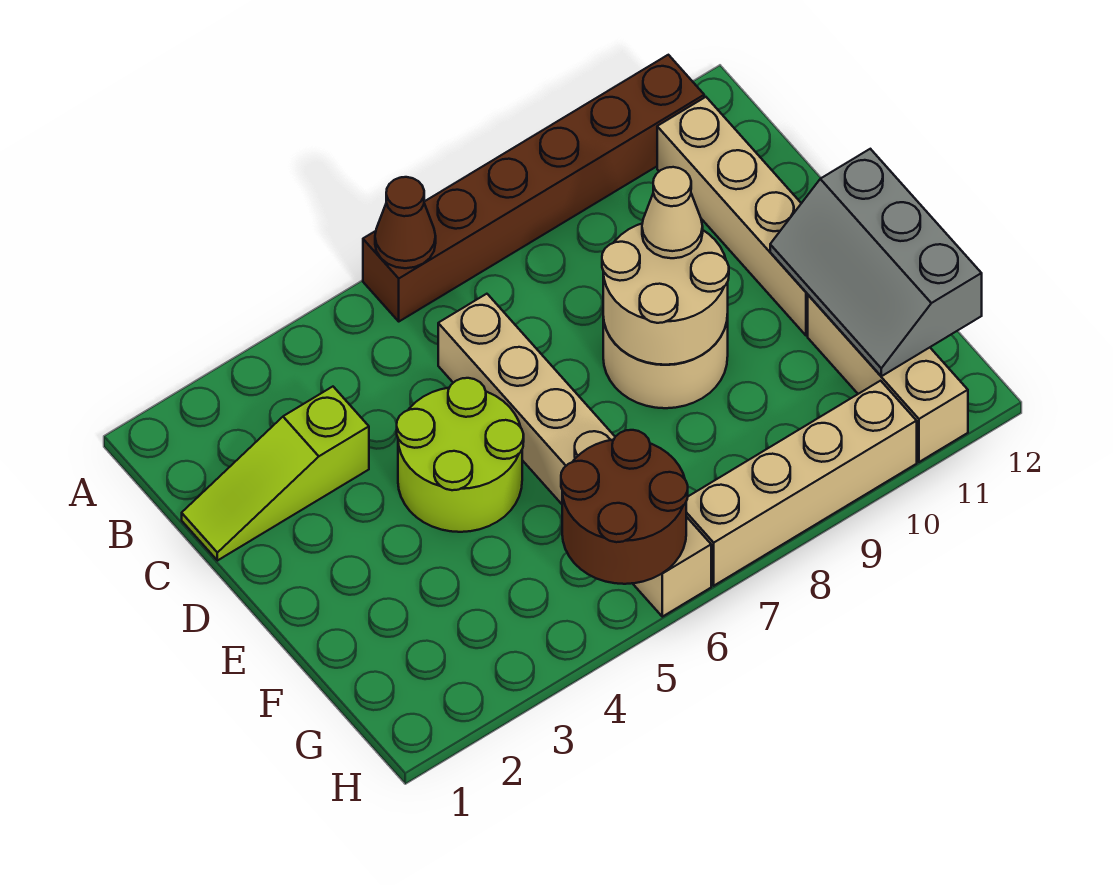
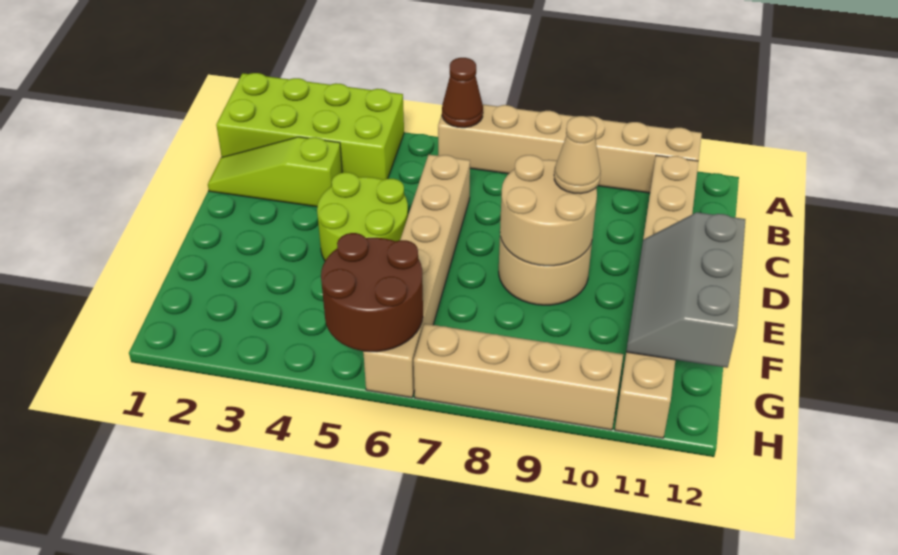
none -> lime 2x4 brick [216,73,404,180]
brown 1x6 brick [363,55,704,321] -> tan 1x6 brick [438,104,702,193]

